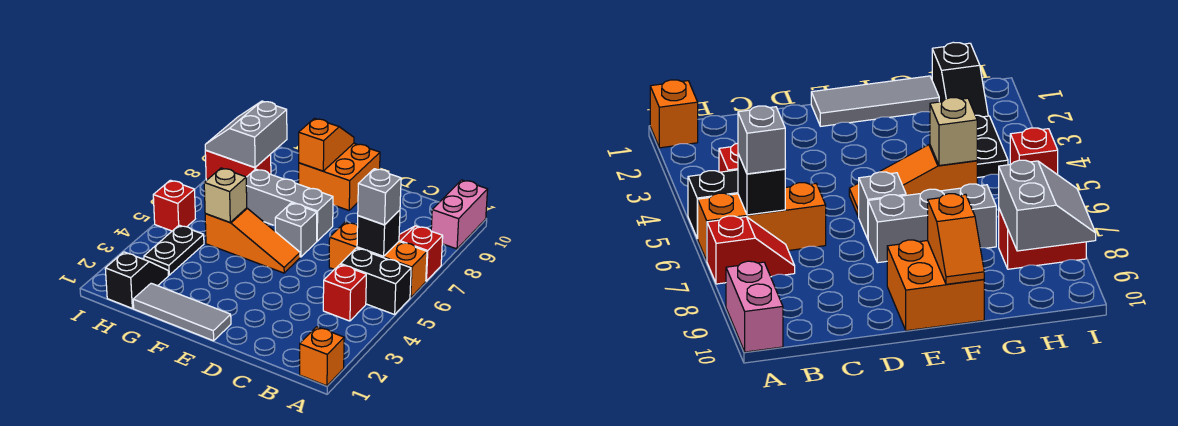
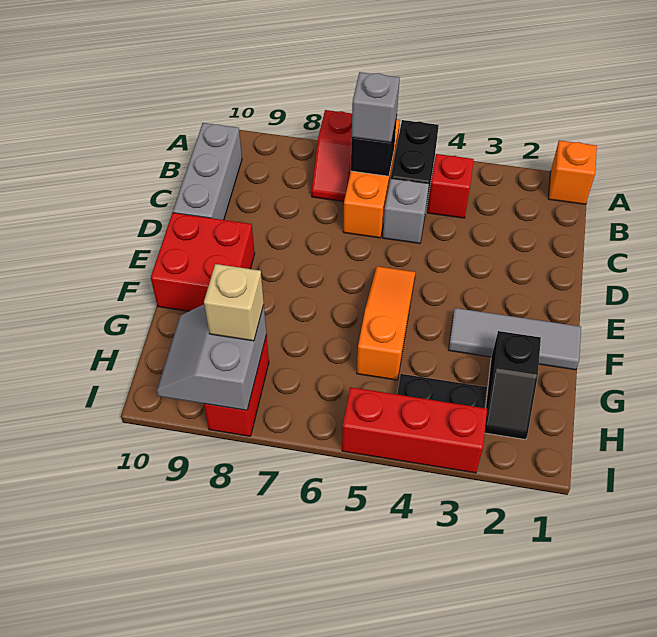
pink 1x2 brick [431,180,488,249] -> none
grey 1x3 tile [133,283,231,341] -> grey 1x3 tile turned to [449,308,581,370]
grey 1x1 brick [275,203,317,257] -> grey 1x1 brick moved to [383,178,429,243]
grey 1x3 brick [246,169,333,241] -> grey 1x3 brick moved to [173,123,242,220]
orange 2x2 brick [299,143,380,210] -> red 2x2 brick [151,213,255,311]
orange 1x2 slope [299,118,354,171] -> none
tan 1x1 brick [204,168,247,222] -> tan 1x1 brick moved to [204,264,264,341]
black 1x2 slope [105,252,168,308] -> black 1x2 slope turned to [485,331,541,440]
grey 2x2 slope [205,101,287,168] -> grey 2x2 slope turned to [157,305,267,410]
red 1x1 brick [153,180,195,231] -> red 1x3 brick [342,387,487,473]

